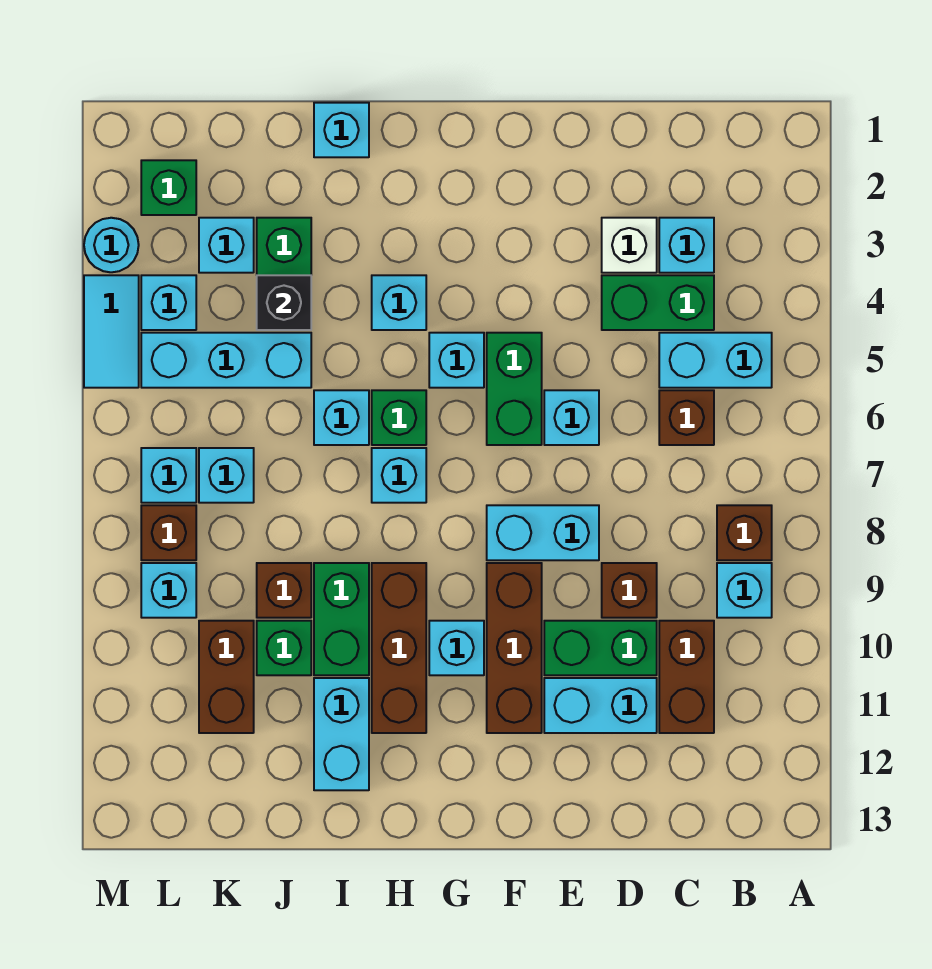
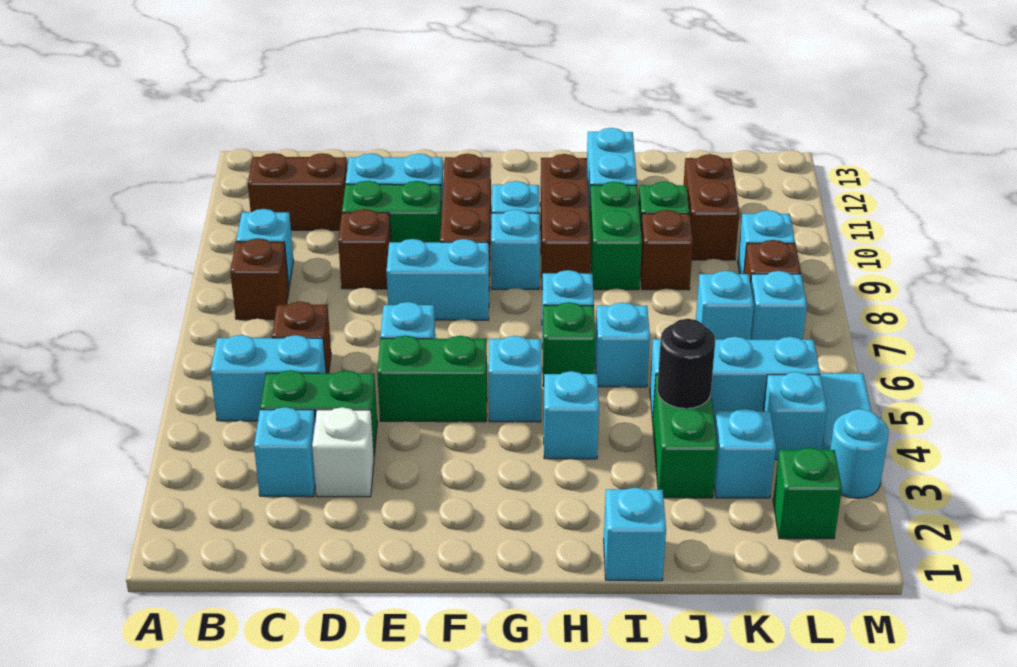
brown 1x2 brick [659,621,714,733] -> brown 1x2 brick turned to [248,153,347,230]
green 1x2 brick [487,333,542,445] -> green 1x2 brick turned to [377,336,487,422]
none -> cyan 1x1 brick [491,210,540,289]
black 1x1 brick [257,275,311,330] -> black 1x1 round brick [657,319,715,409]

